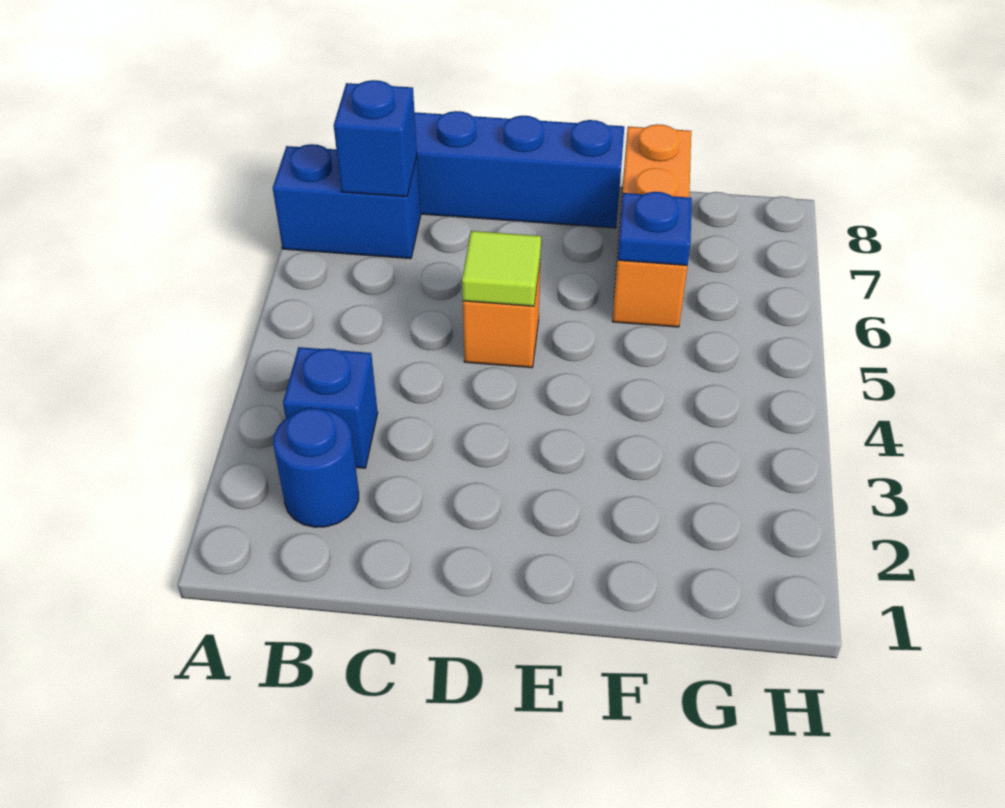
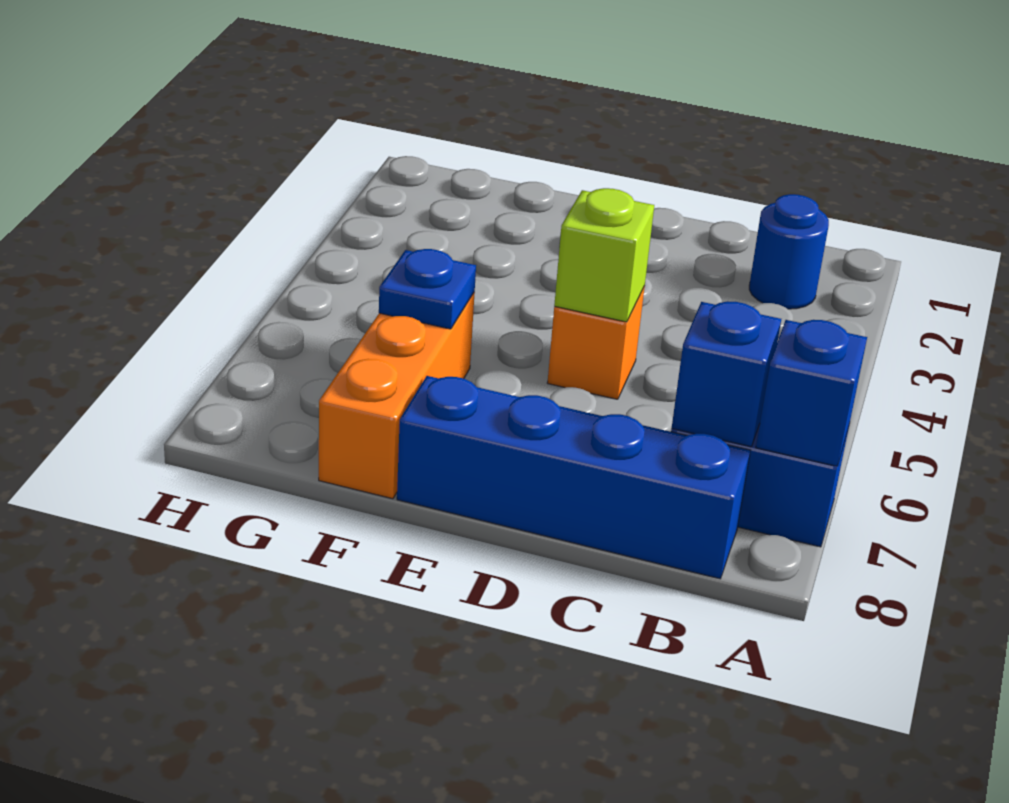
blue 1x1 brick [283,347,378,468] -> blue 1x1 brick moved to [756,320,867,466]
lime 1x1 tile [462,231,541,306] -> lime 1x1 brick [554,188,654,322]

